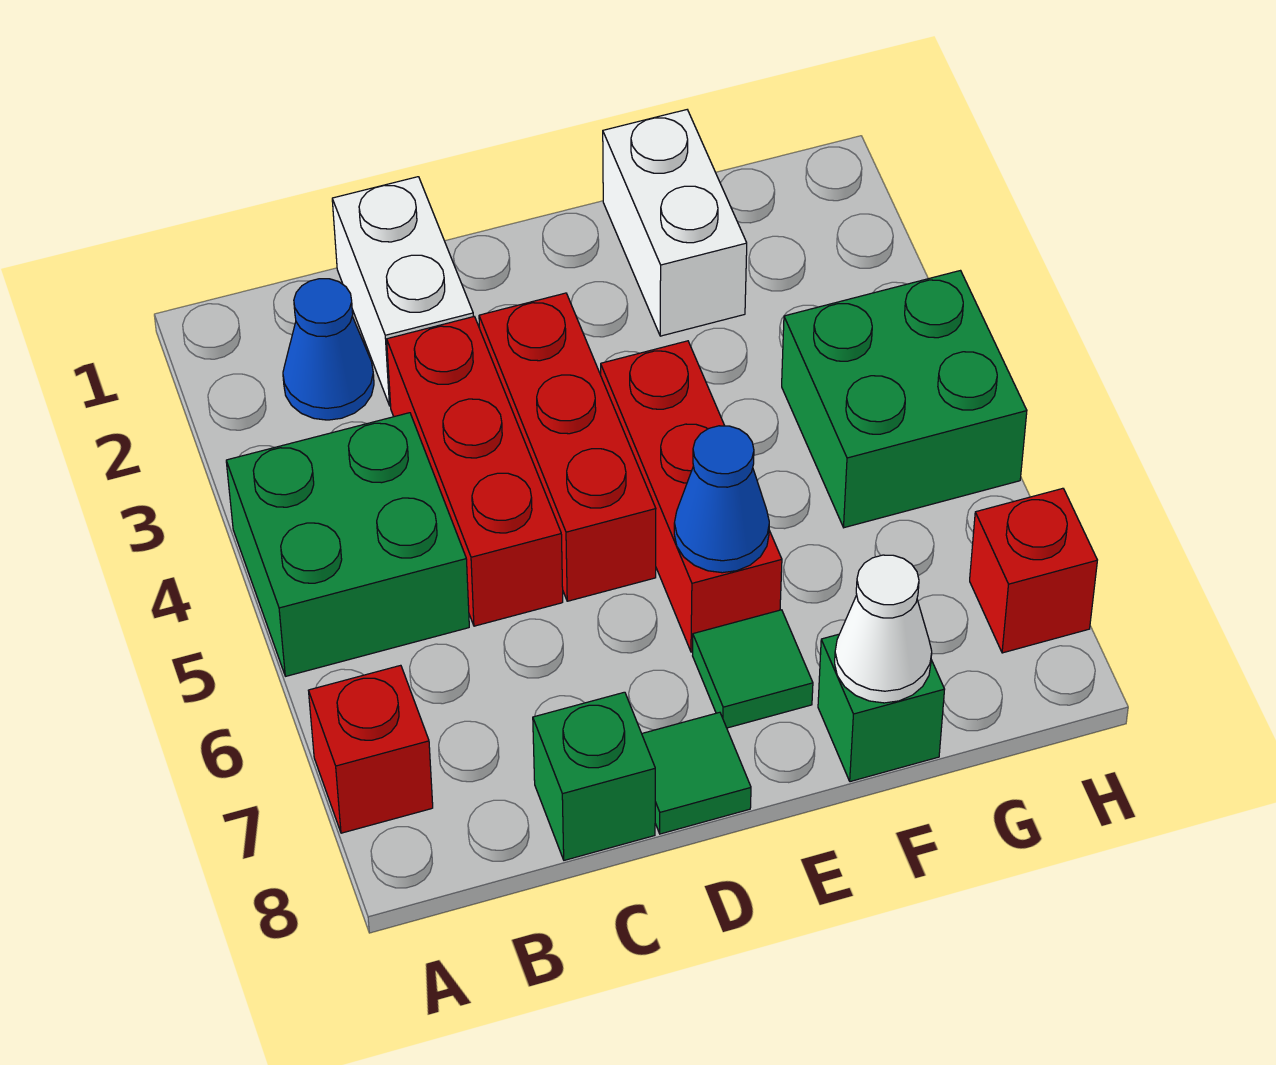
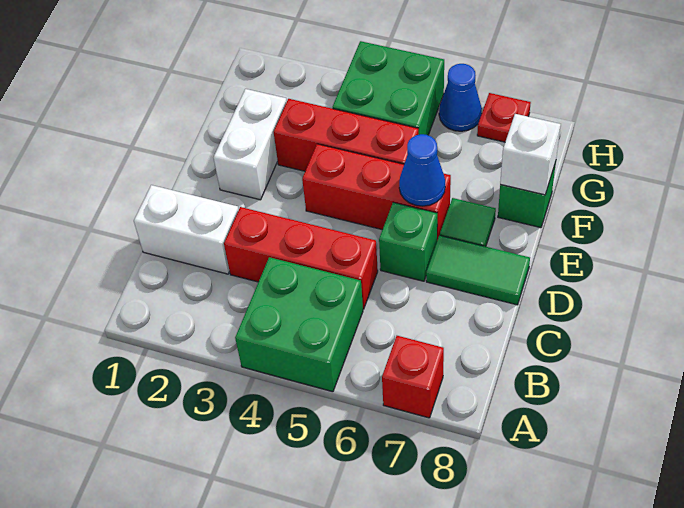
blue 1x1 cone [283,279,374,420] -> blue 1x1 cone moved to [439,64,482,131]
green 1x1 brick [533,692,655,860] -> green 1x1 brick moved to [379,202,437,281]
red 1x3 brick [479,293,656,601] -> red 1x3 brick moved to [274,99,418,171]
green 1x1 tile [642,712,751,834] -> green 1x2 tile [426,235,530,305]
white 1x2 brick [603,110,747,336] -> white 1x2 brick turned to [213,89,287,200]
white 1x1 cone [835,555,932,703] -> white 1x1 brick [500,114,561,195]
red 1x1 brick [970,488,1097,653] -> red 1x1 plate [477,93,531,142]

